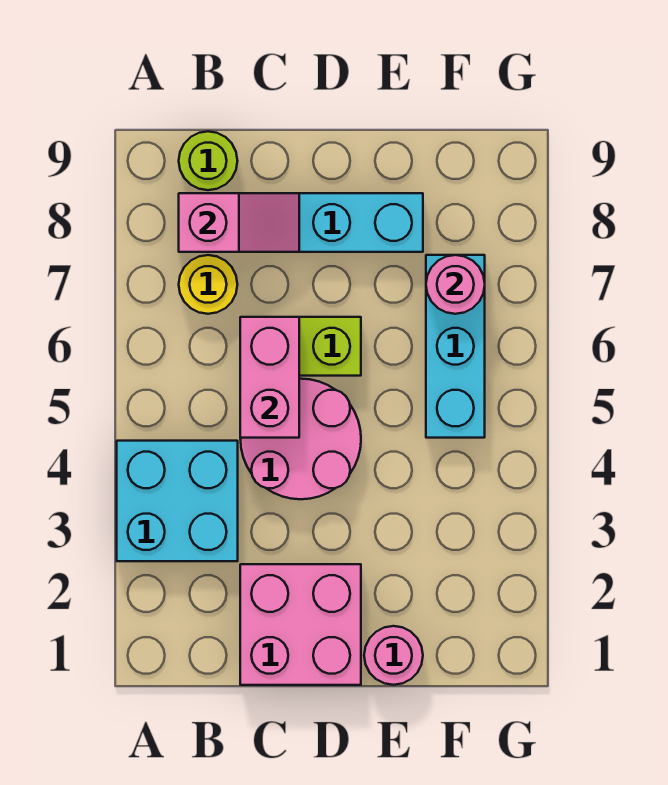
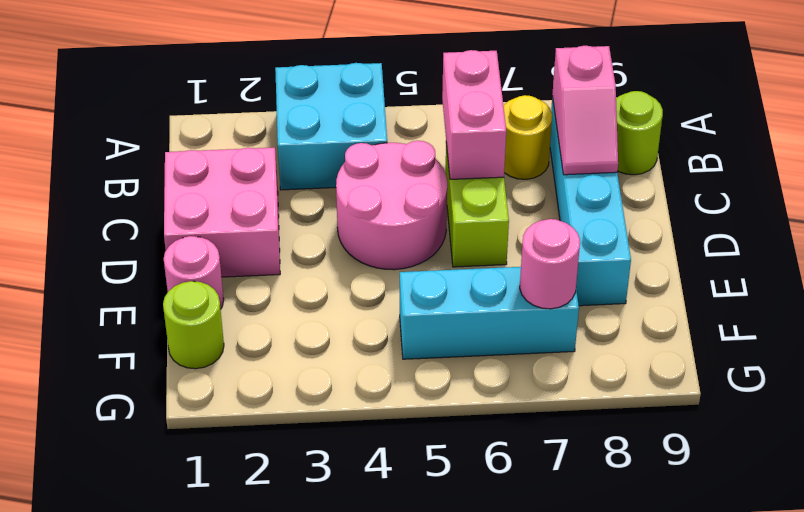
pink 1x2 brick [240,317,299,438] -> pink 1x2 brick turned to [442,50,506,179]
none -> lime 1x1 round brick [163,281,224,369]

